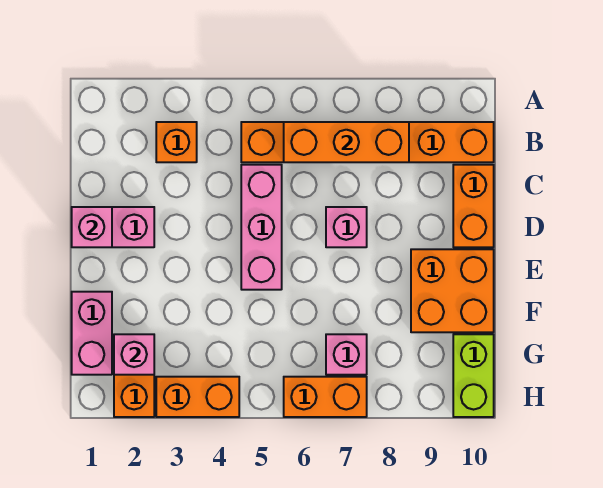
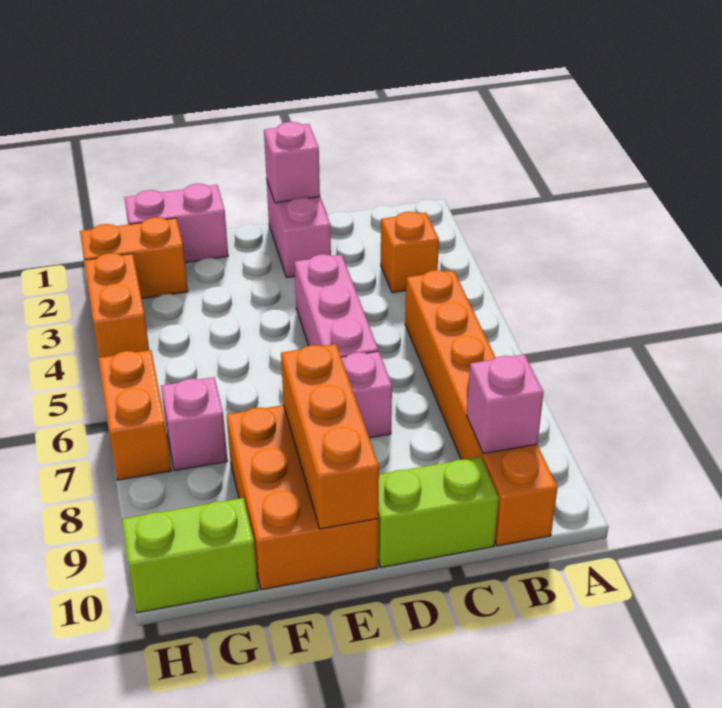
orange 1x3 brick [284,122,409,162] -> orange 1x3 brick moved to [281,344,379,529]
pink 1x3 brick [241,165,282,290] -> pink 1x3 brick turned to [295,254,378,357]
orange 1x2 brick [453,165,494,247] -> lime 1x2 brick [378,457,499,567]
orange 2x2 brick [411,249,494,332] -> orange 2x3 brick [227,405,378,590]
pink 1x1 brick [114,334,154,375] -> pink 1x1 brick moved to [467,355,544,454]

